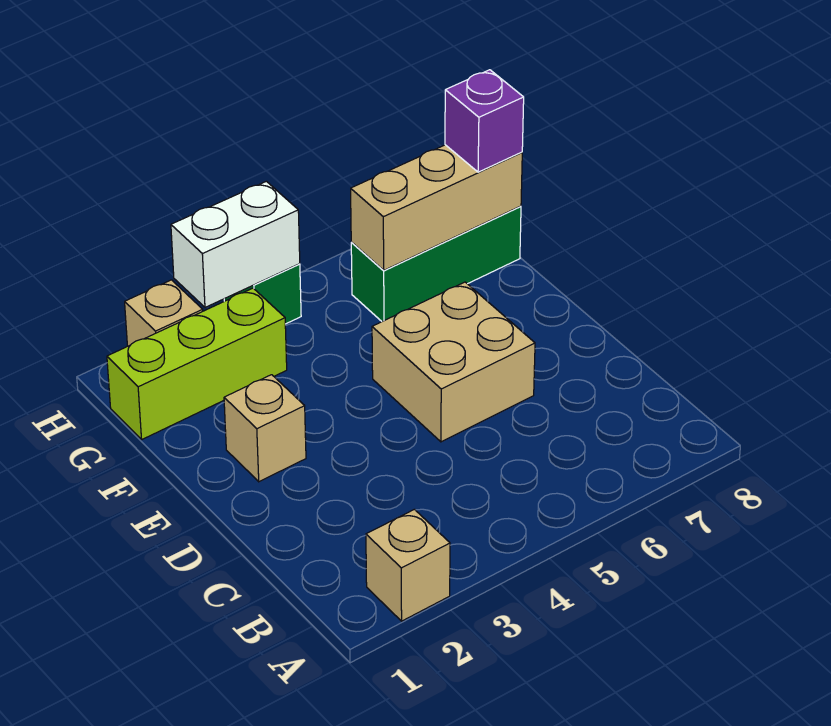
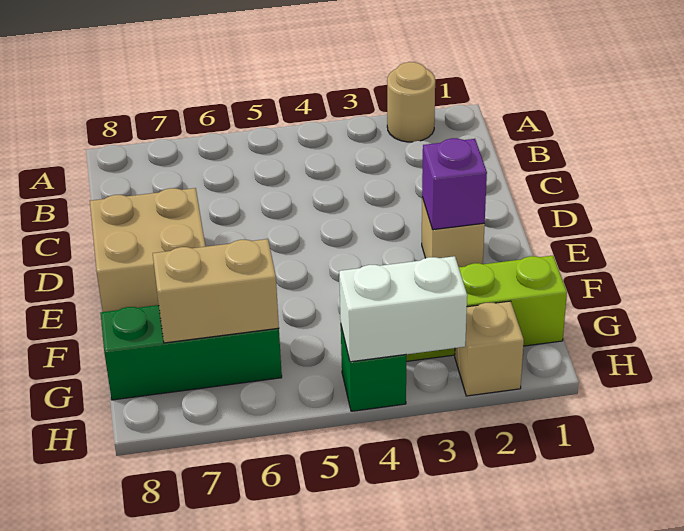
tan 1x1 brick [366,509,450,621] -> tan 1x1 round brick [387,62,435,142]
tan 2x2 brick [372,282,535,442] -> tan 2x2 brick moved to [90,188,205,312]
tan 1x3 brick [351,145,522,270] -> tan 1x2 brick [153,239,279,343]
purple 1x1 brick [445,70,524,172] -> purple 1x1 brick moved to [422,138,487,230]

